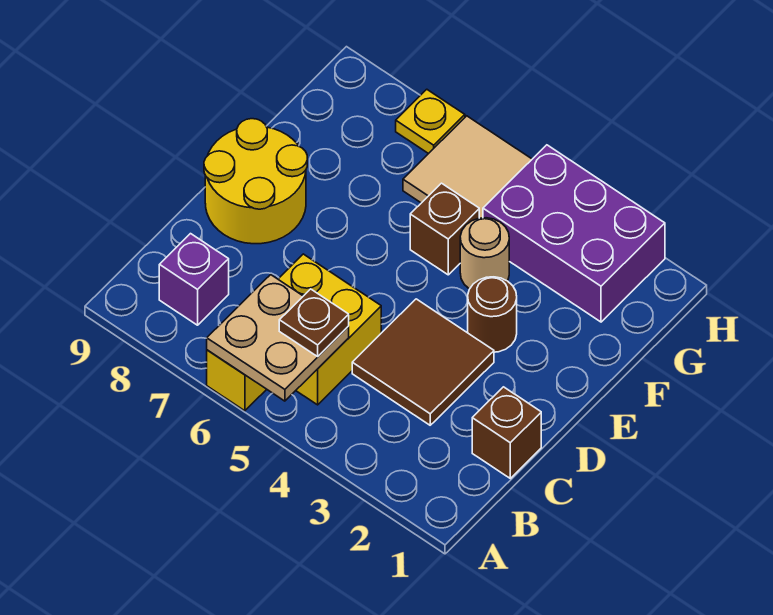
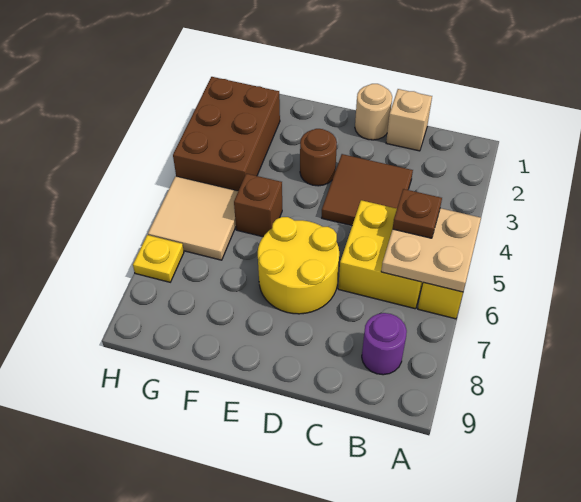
purple 1x1 brick [159,234,229,325] -> purple 1x1 round brick [362,313,407,375]
brown 1x1 brick [472,387,541,478] -> tan 1x1 brick [386,89,432,151]
yellow 2x2 round brick [204,119,307,244] -> yellow 2x2 round brick moved to [258,217,339,314]
tan 1x1 round brick [460,218,509,289] -> tan 1x1 round brick moved to [355,84,392,140]
purple 2x3 brick [483,145,665,322] -> brown 2x3 brick [173,77,280,191]

